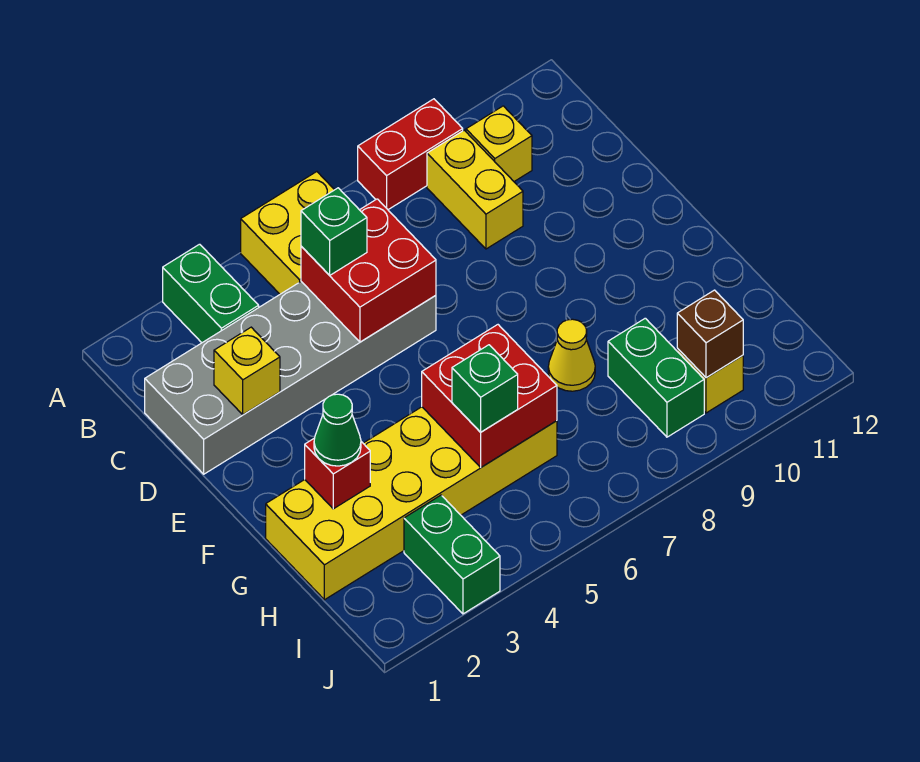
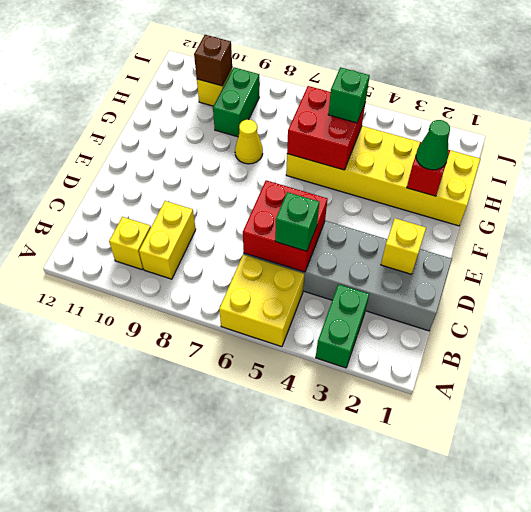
red 1x2 brick [358,99,463,210] -> none
green 1x2 brick [404,495,500,614] -> none

